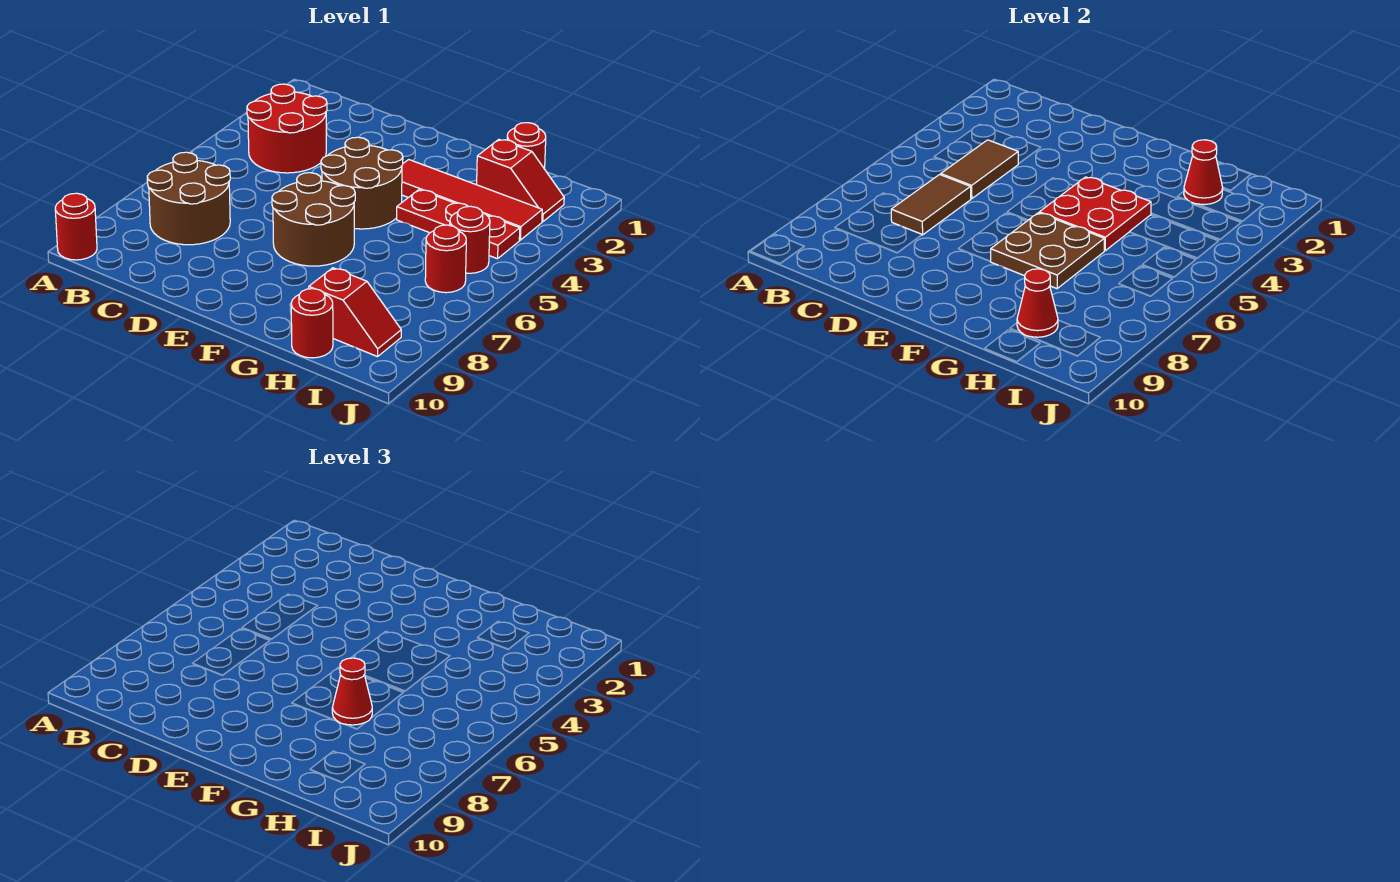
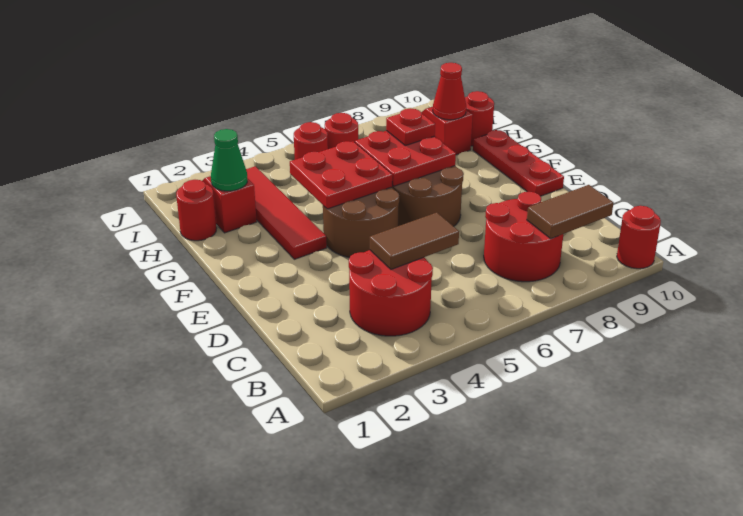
brown 2x2 round brick [147,152,230,245] -> red 2x2 round brick [484,192,563,282]
brown 1x2 tile [891,174,971,235] -> brown 1x2 tile moved to [527,185,614,239]
brown 2x2 plate [990,213,1104,289] -> red 2x2 plate [355,131,456,186]
red 1x3 plate [397,190,520,259] -> red 1x3 plate moved to [473,130,564,196]
red 1x1 cone [332,658,372,725] -> red 1x1 plate [386,108,435,146]
red 1x1 cone [1184,140,1223,204] -> green 1x1 cone [211,129,247,191]

